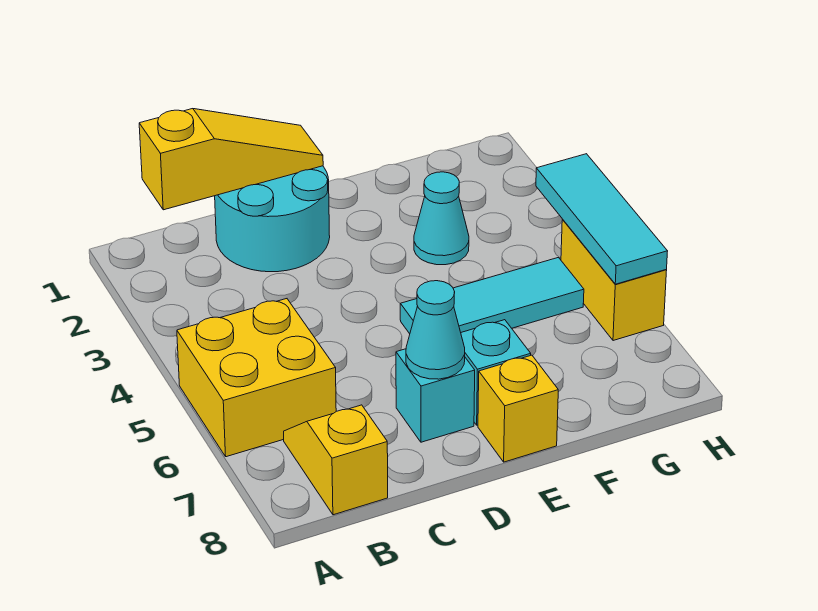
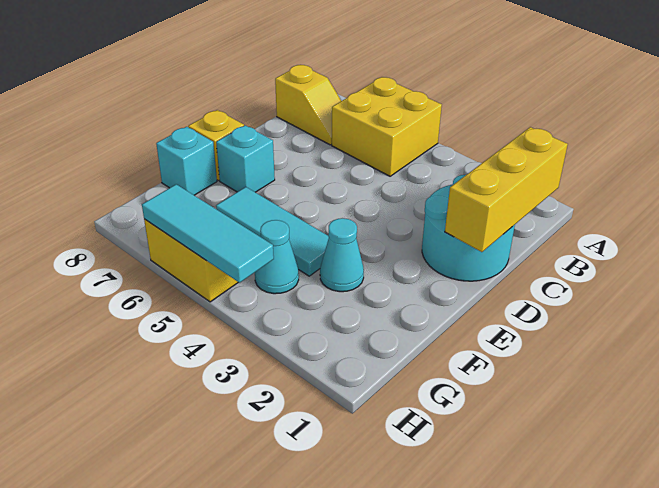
yellow 1x3 slope [139,109,323,210] -> yellow 1x3 brick [445,127,568,252]
cyan 1x1 brick [396,349,475,442] -> cyan 1x1 brick moved to [156,127,217,195]
cyan 1x1 cone [406,281,465,379] -> cyan 1x1 cone moved to [255,220,299,294]
cyan 1x3 tile [400,258,584,334] -> cyan 1x3 tile turned to [216,187,329,276]

